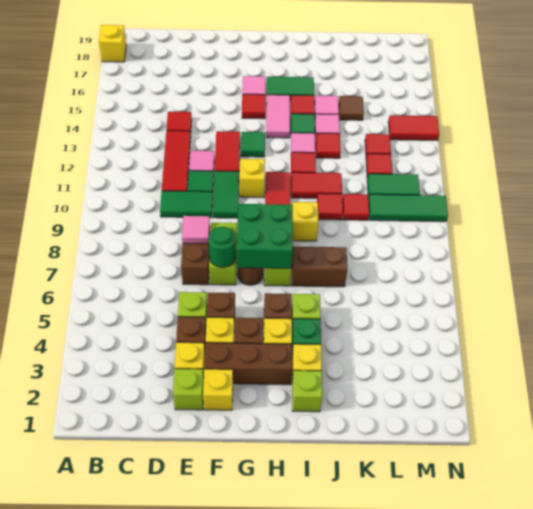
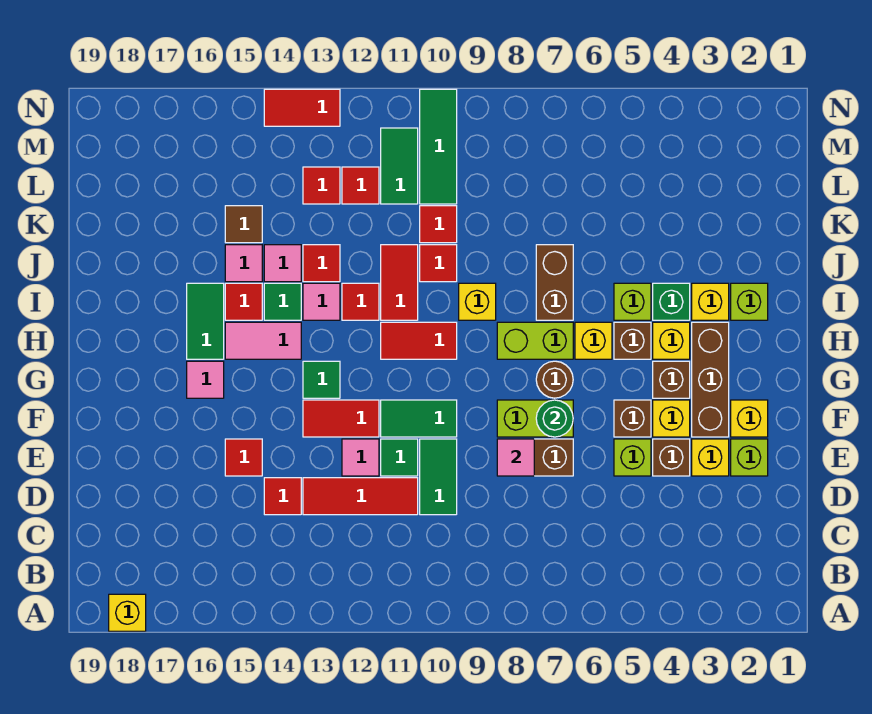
green 2x2 brick [237,204,293,268] -> none
yellow 1x1 brick [240,159,265,198] -> yellow 1x1 brick moved to [575,322,612,359]
red 1x1 tile [242,94,266,119] -> red 1x1 tile moved to [225,439,262,476]
red 1x2 tile [388,115,439,141] -> red 1x2 tile turned to [264,89,340,126]

